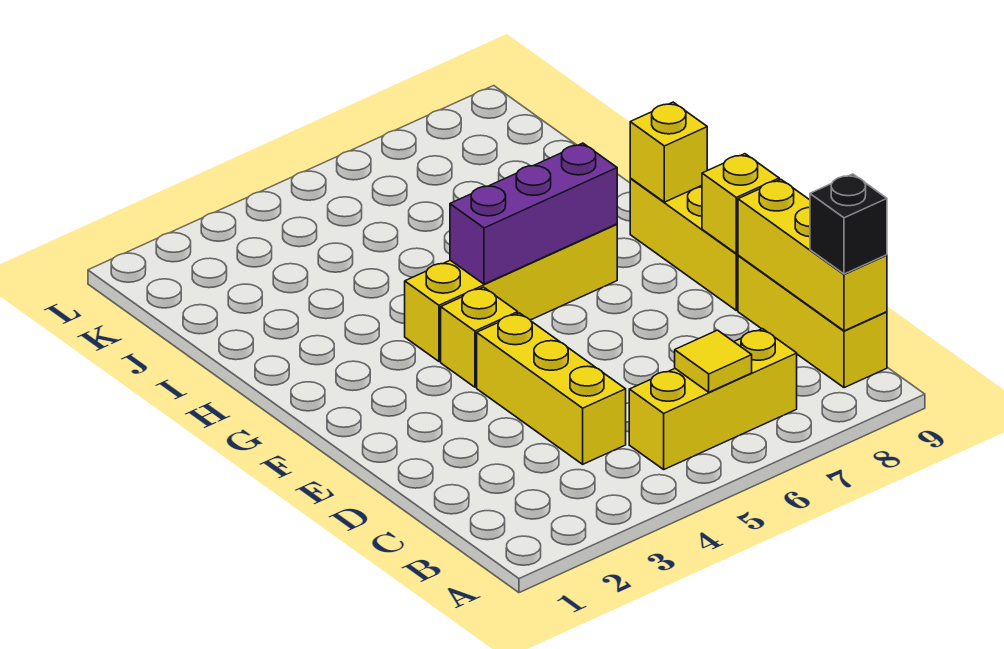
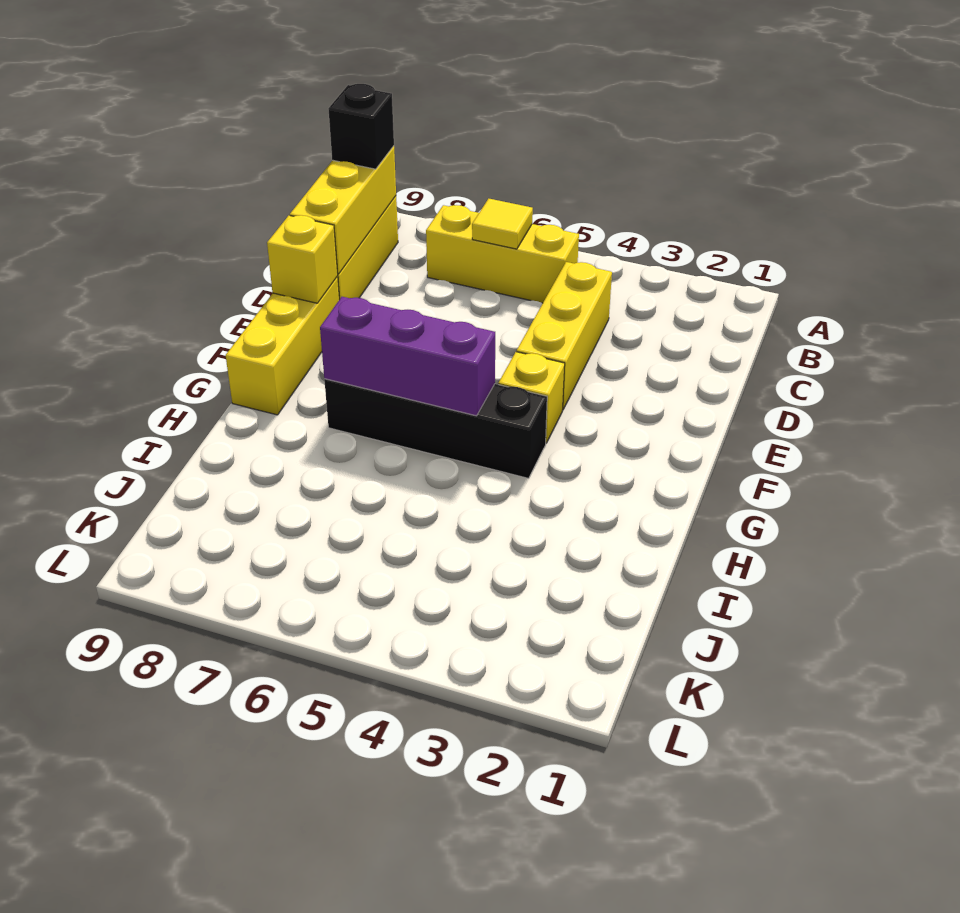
yellow 1x4 brick [405,224,617,361] -> black 1x4 brick [324,379,547,478]
yellow 1x1 brick [630,102,707,202] -> none

